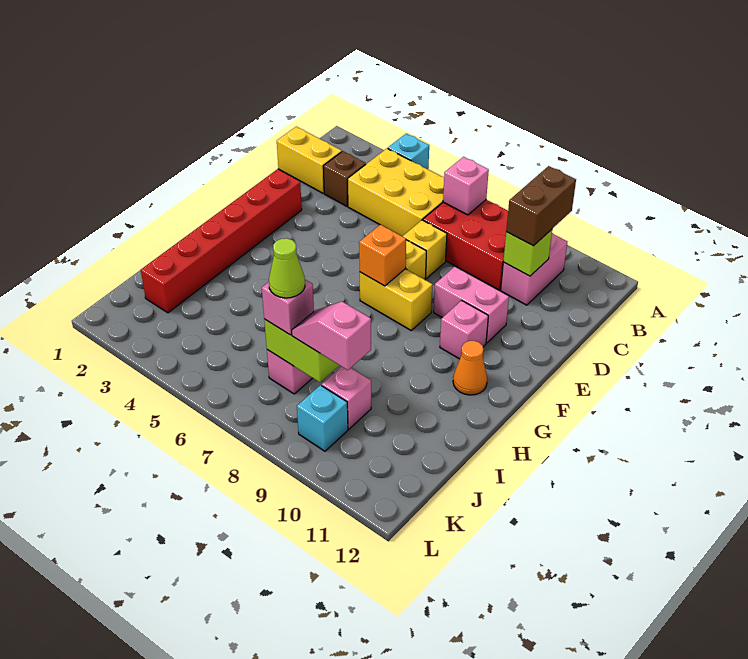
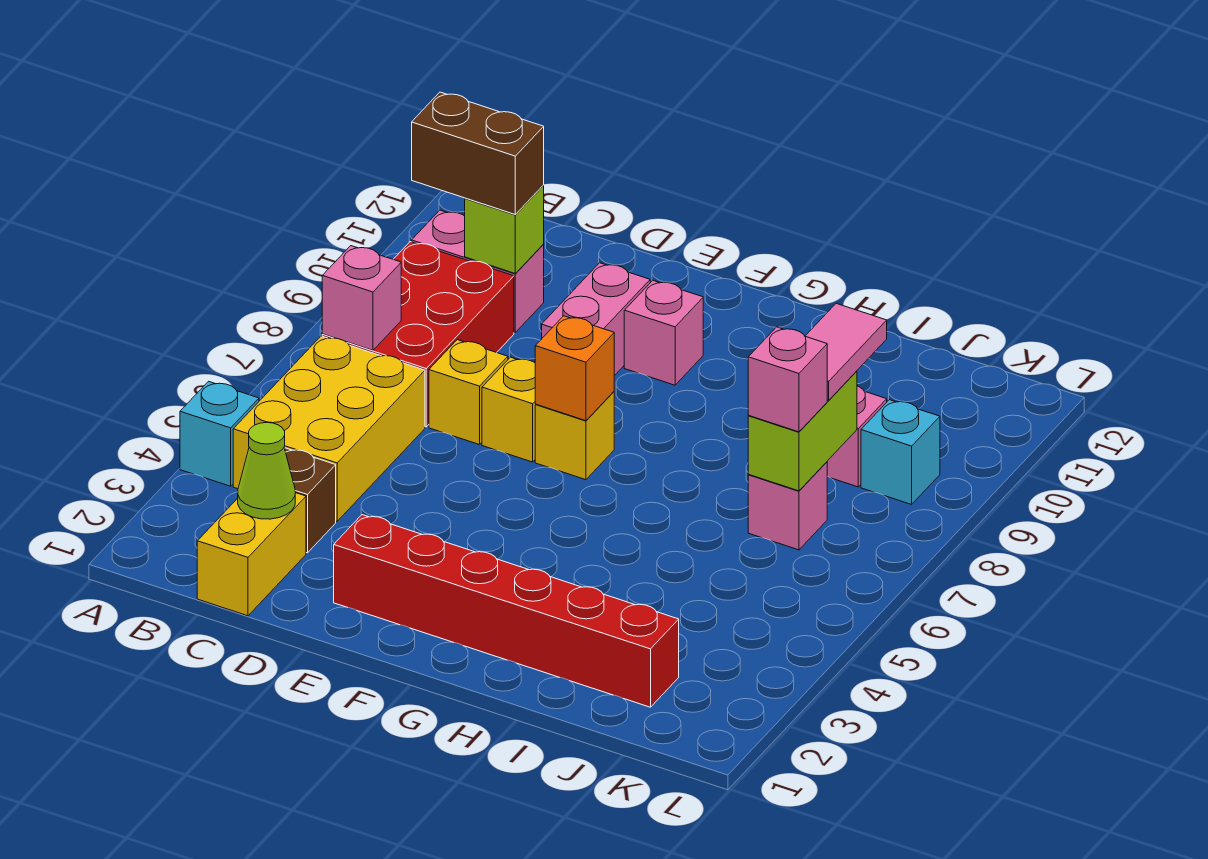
yellow 1x2 brick [360,269,433,330] -> yellow 1x1 brick [535,392,614,480]
orange 1x1 cone [453,341,487,395] -> none
lime 1x1 cone [269,238,305,298] -> lime 1x1 cone moved to [238,423,295,519]
pink 1x2 slope [292,302,371,370] -> pink 1x2 tile [806,303,887,400]

